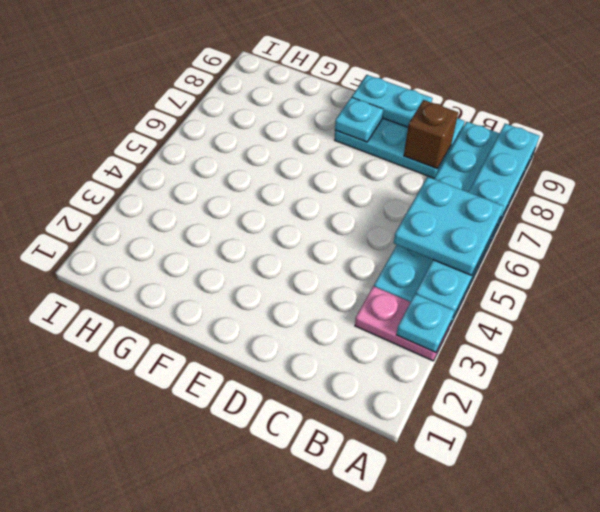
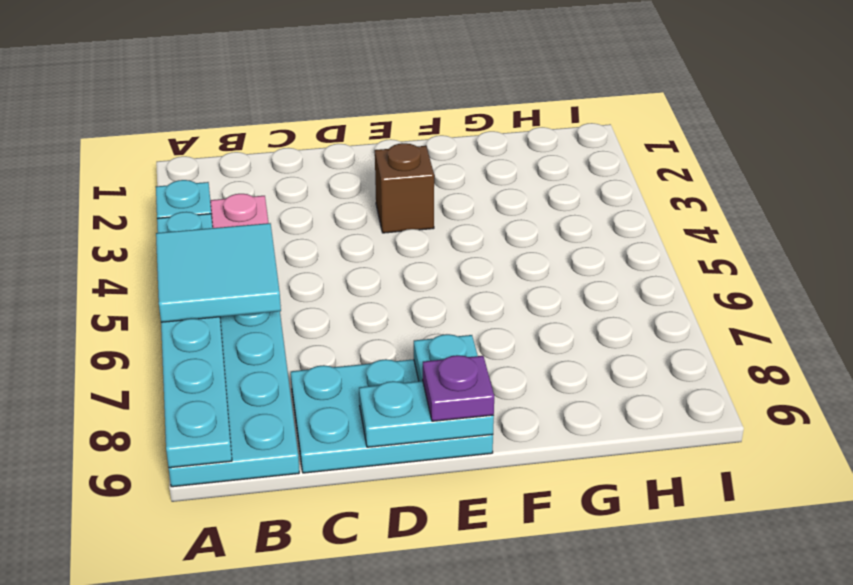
cyan 2x2 plate [394,177,504,276] -> cyan 2x2 tile [156,223,281,322]
brown 1x1 brick [404,100,458,169] -> brown 1x1 brick moved to [375,143,434,233]
none -> purple 1x1 plate [423,355,494,421]

